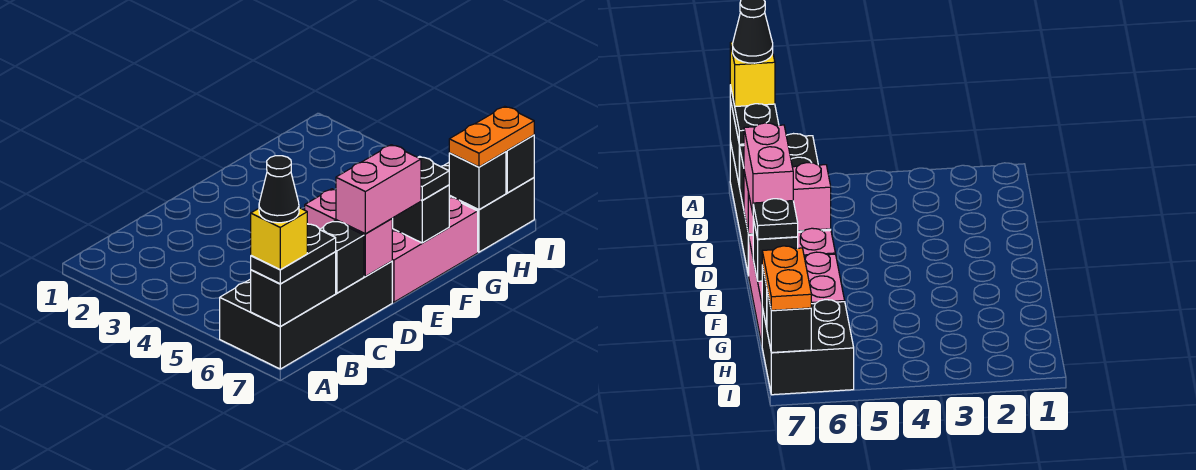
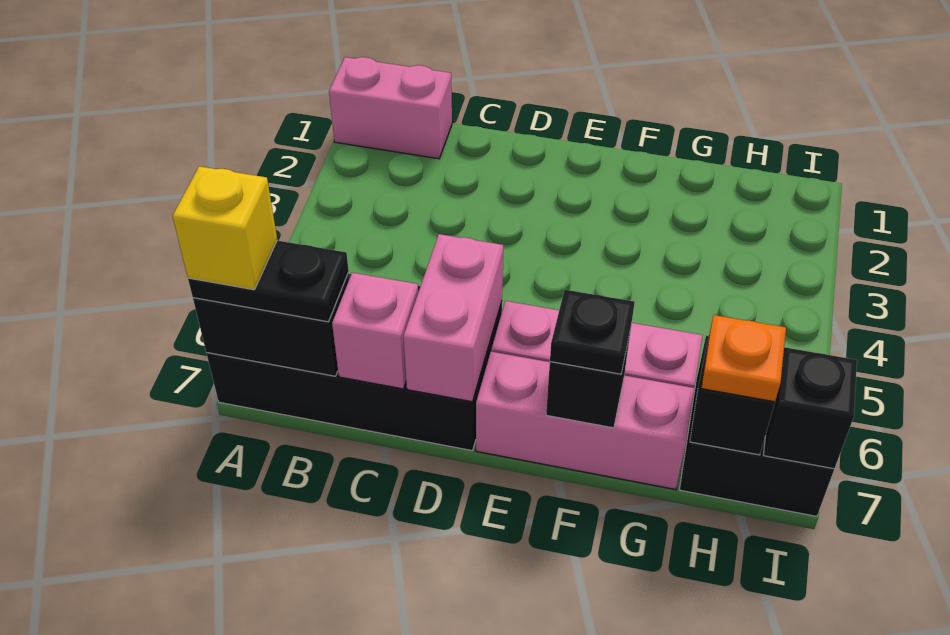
black 1x1 cone [259,156,299,223] -> none
black 1x1 brick [320,221,364,293] -> pink 1x1 brick [332,273,418,389]
pink 1x2 brick [336,145,421,234] -> pink 1x2 brick moved to [329,57,452,159]
orange 1x2 plate [449,106,534,167] -> orange 1x1 plate [701,315,786,402]

